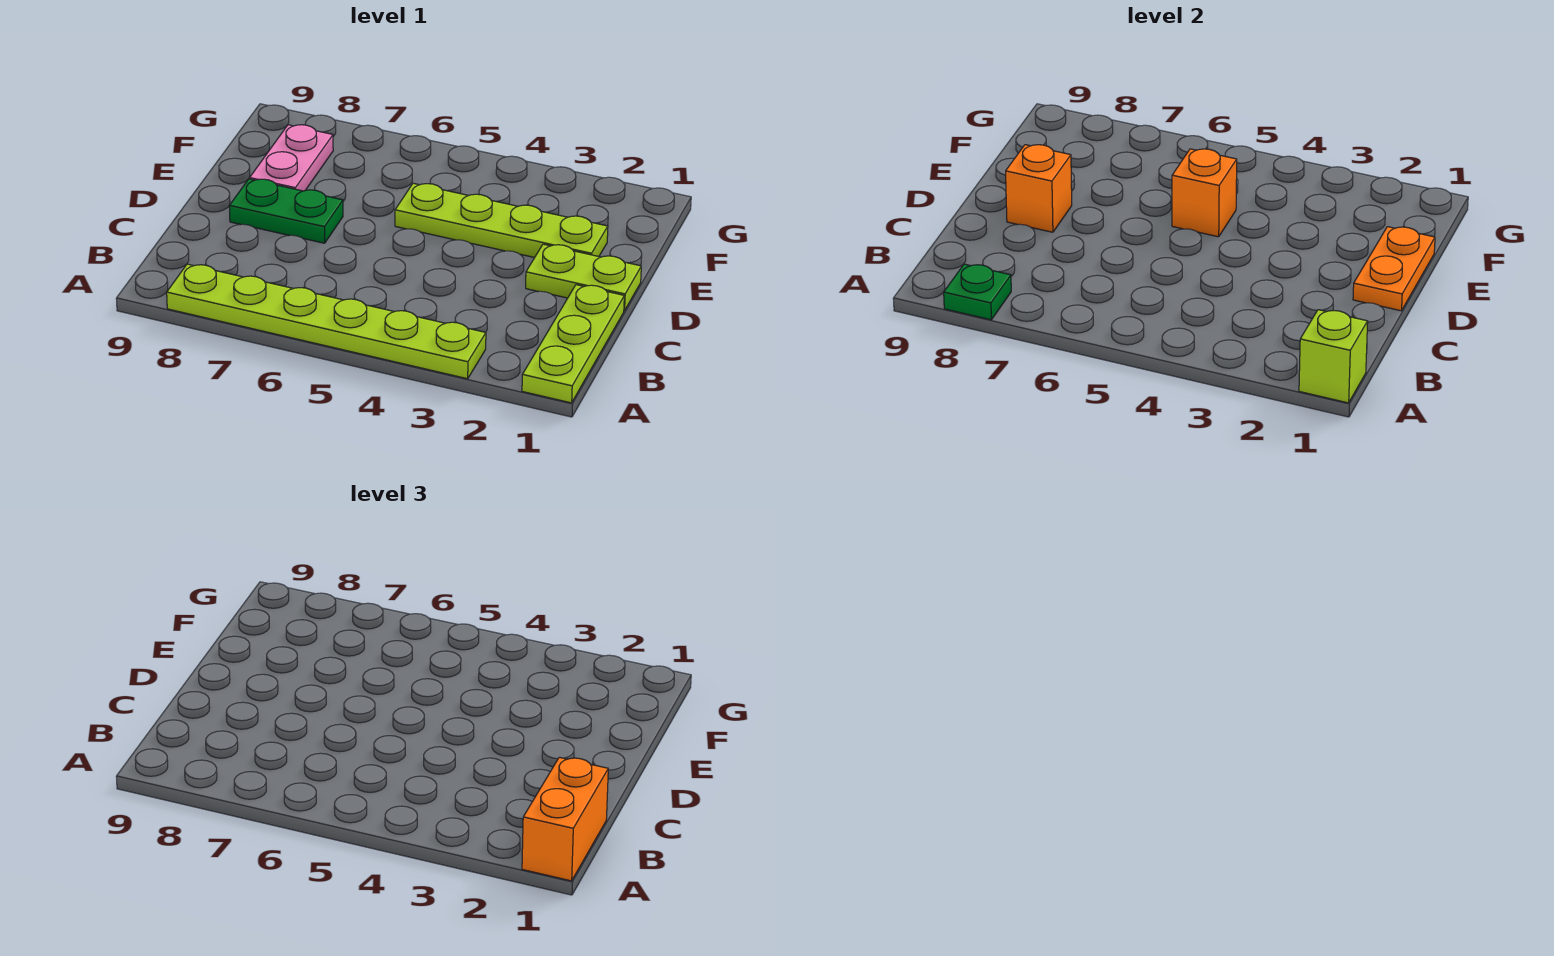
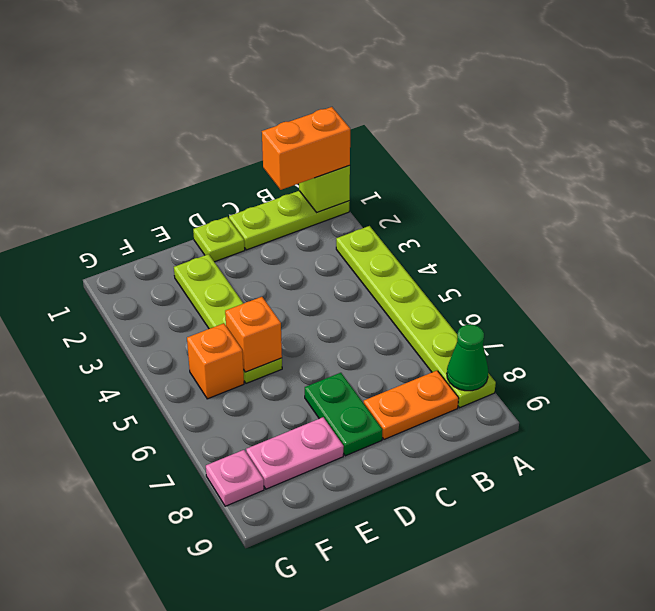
green 1x1 plate [944,264,1011,320] -> green 1x1 cone [447,324,488,391]
lime 1x2 plate [526,244,641,311] -> lime 1x1 plate [193,217,245,262]
orange 1x2 plate [1353,227,1435,311] -> orange 1x2 plate moved to [364,371,459,439]
orange 1x1 brick [1006,145,1072,232] -> orange 1x1 brick moved to [187,323,244,399]
none -> pink 1x1 plate [206,450,264,506]

